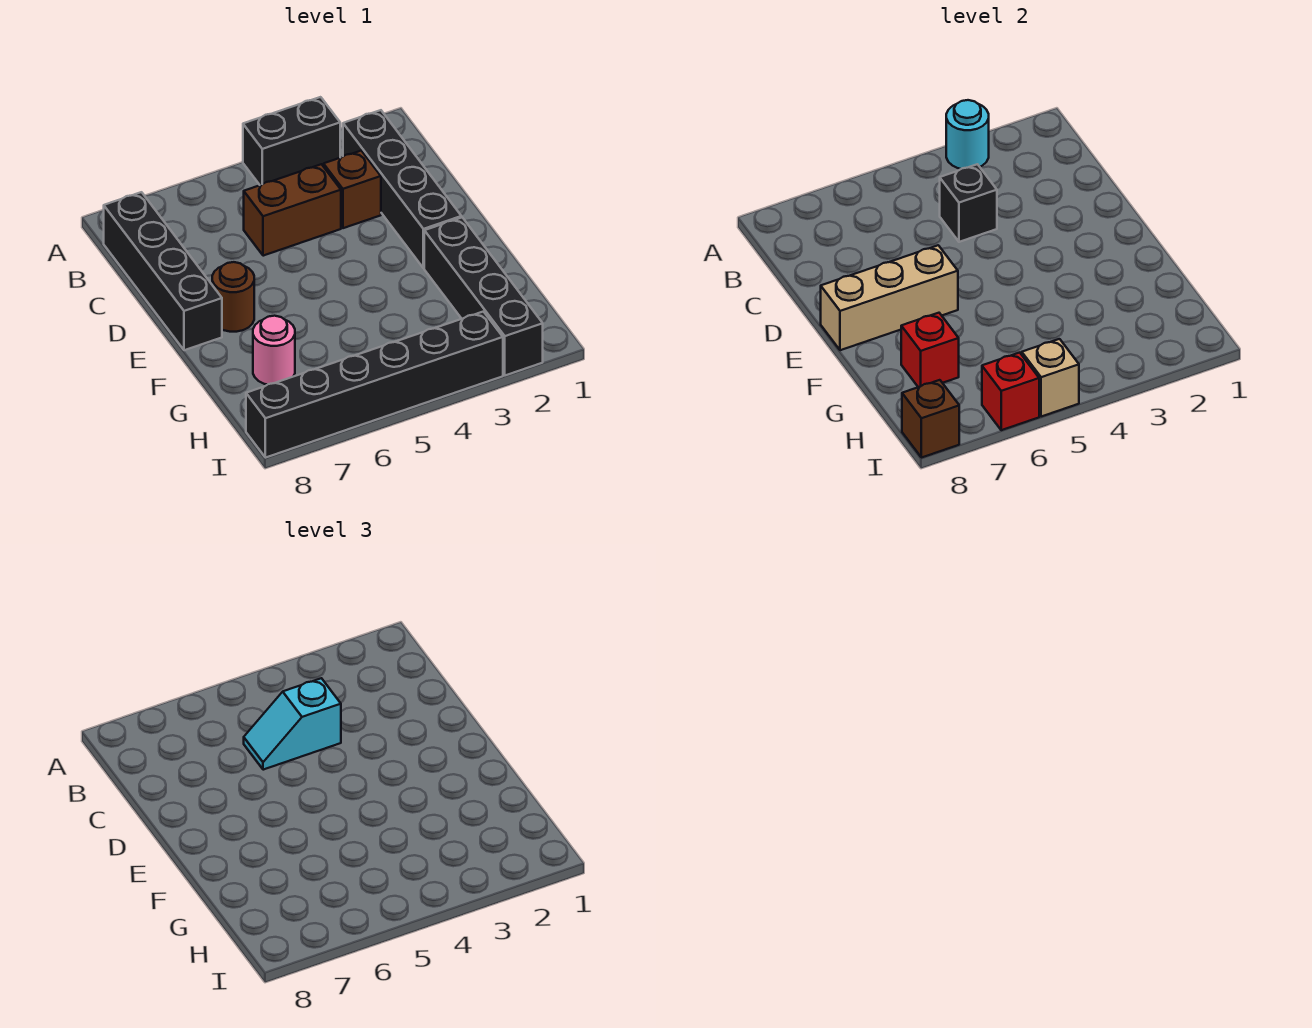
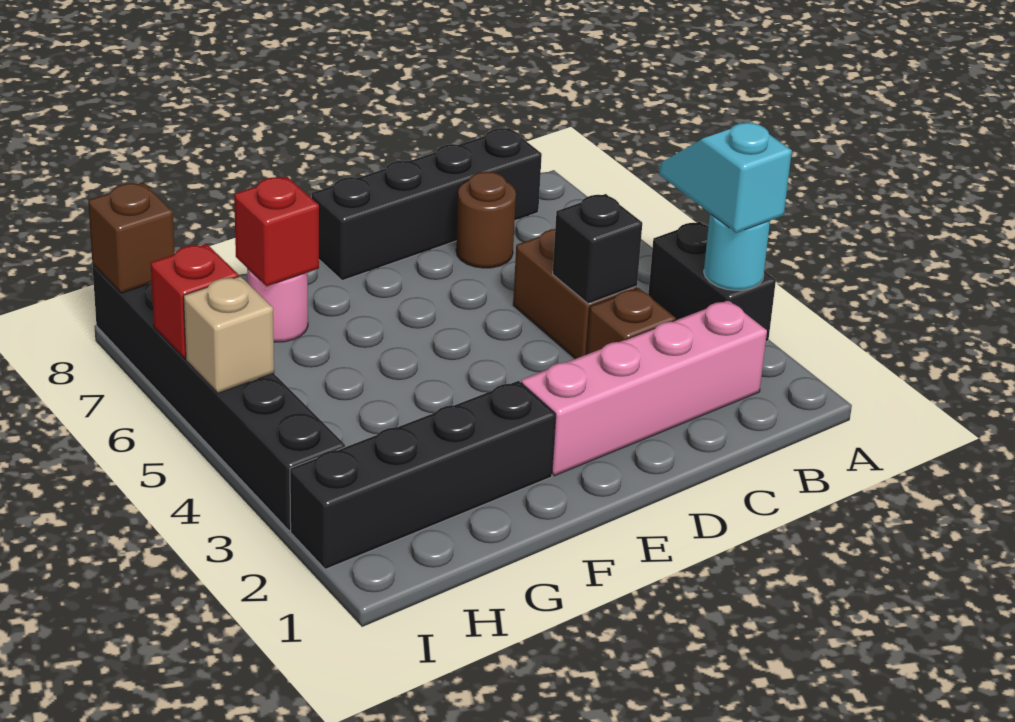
black 1x4 brick [343,110,461,268] -> pink 1x4 brick [521,300,767,476]
cyan 1x2 slope [244,678,341,770] -> cyan 1x2 slope moved to [659,122,792,233]
tan 1x3 brick [821,245,958,350] -> none
brown 1x1 round brick [212,262,254,332] -> brown 1x1 round brick moved to [456,172,516,268]

